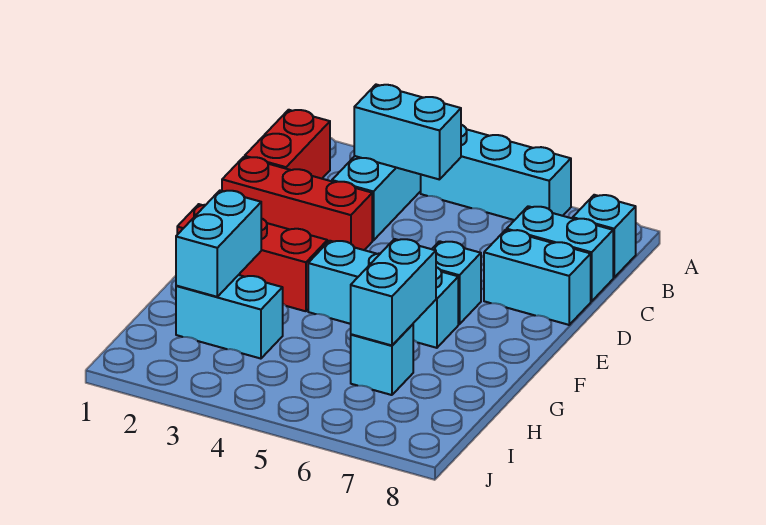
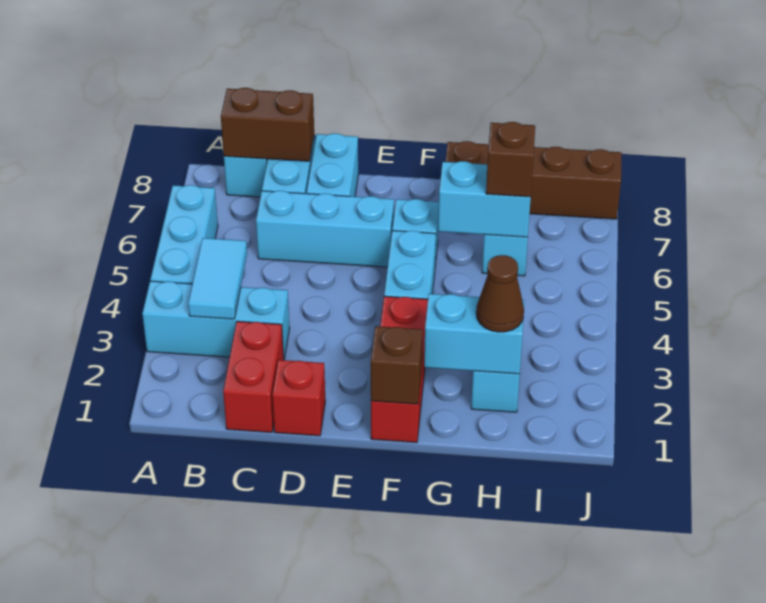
red 1x2 brick [245,110,330,179] -> red 1x2 brick turned to [223,321,284,432]
cyan 1x2 brick [354,85,461,180] -> cyan 1x2 tile [188,238,247,319]
none -> brown 1x2 brick [221,88,314,161]
red 1x3 brick [222,157,372,250] -> red 1x1 brick [272,360,325,436]
cyan 1x1 brick [432,241,481,324] -> cyan 1x3 brick [256,191,394,267]
none -> brown 1x1 brick [371,326,422,404]
none -> brown 1x4 brick [445,141,622,219]
none -> brown 1x1 cone [476,255,524,332]
none -> brown 1x1 brick [486,122,535,197]

